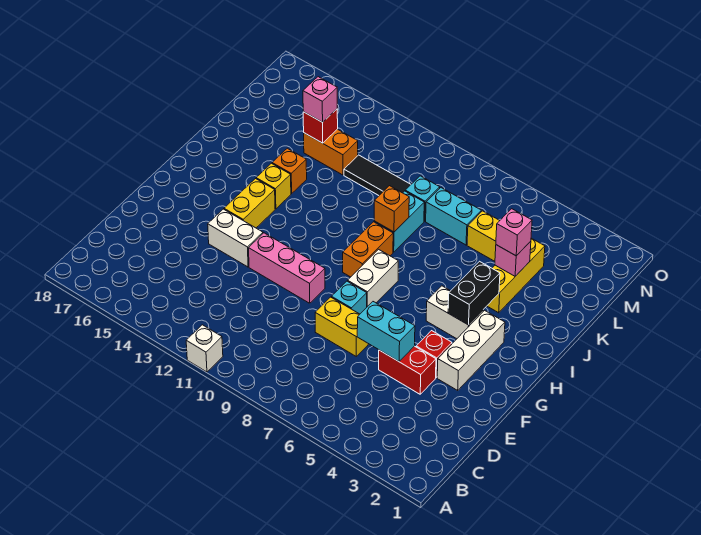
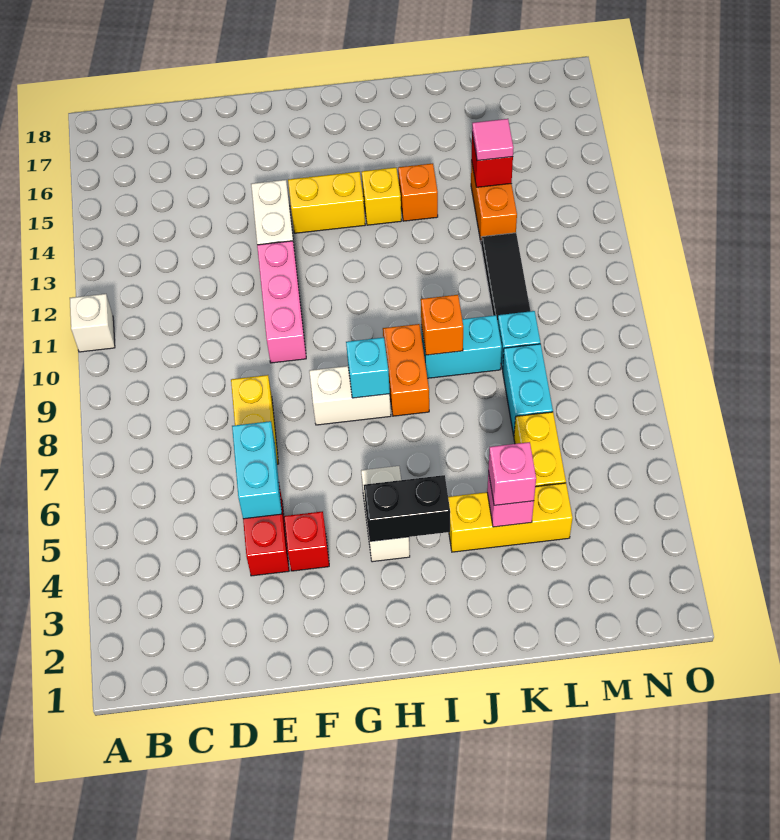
white 1x3 brick [437,310,505,390] -> none
cyan 1x1 brick [331,281,367,314] -> cyan 1x1 brick moved to [346,337,390,398]
orange 1x2 brick [343,222,393,277] -> orange 1x2 brick turned to [383,324,429,416]
pink 1x1 brick [303,77,337,122] -> pink 1x1 tile [472,119,513,161]

